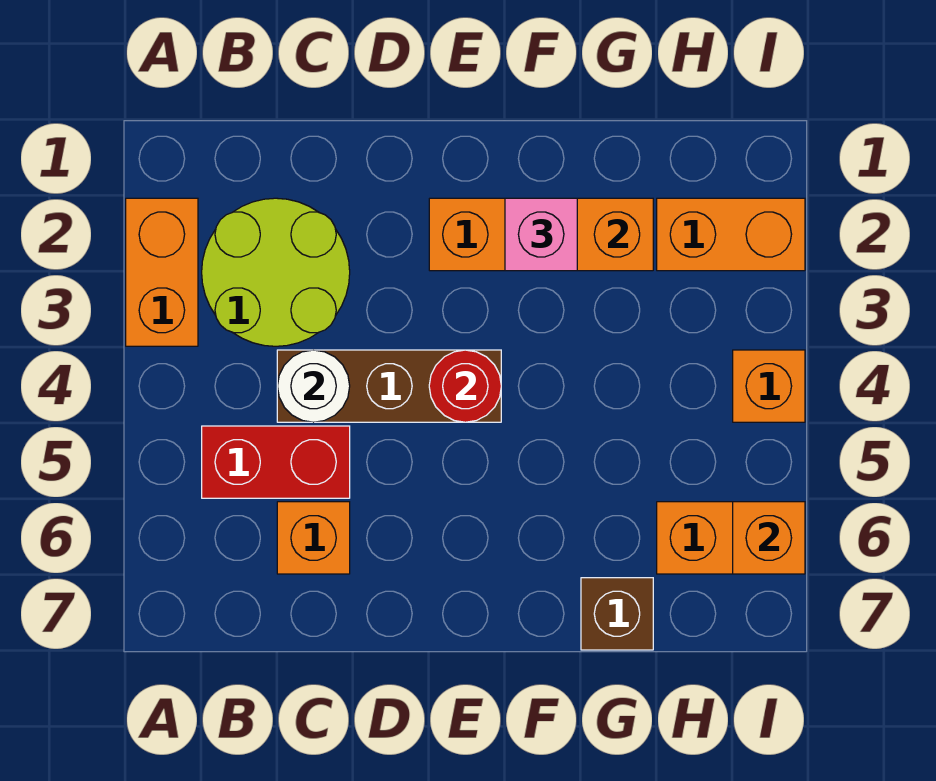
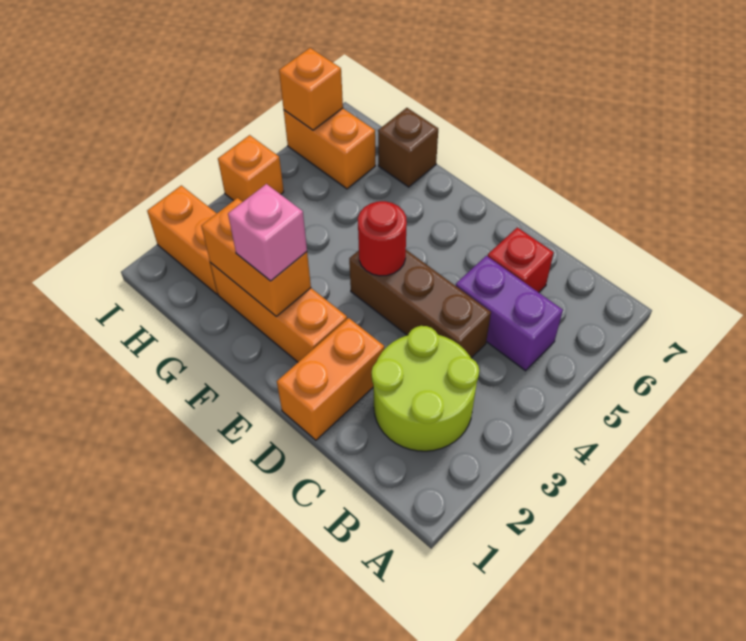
orange 1x2 brick [126,198,198,346] -> orange 1x2 brick moved to [277,318,384,440]
red 1x2 brick [202,426,350,498] -> purple 1x2 brick [456,256,563,371]
white 1x1 round brick [277,350,350,422] -> none
orange 1x1 brick [277,502,350,574] -> red 1x1 brick [488,227,554,292]

